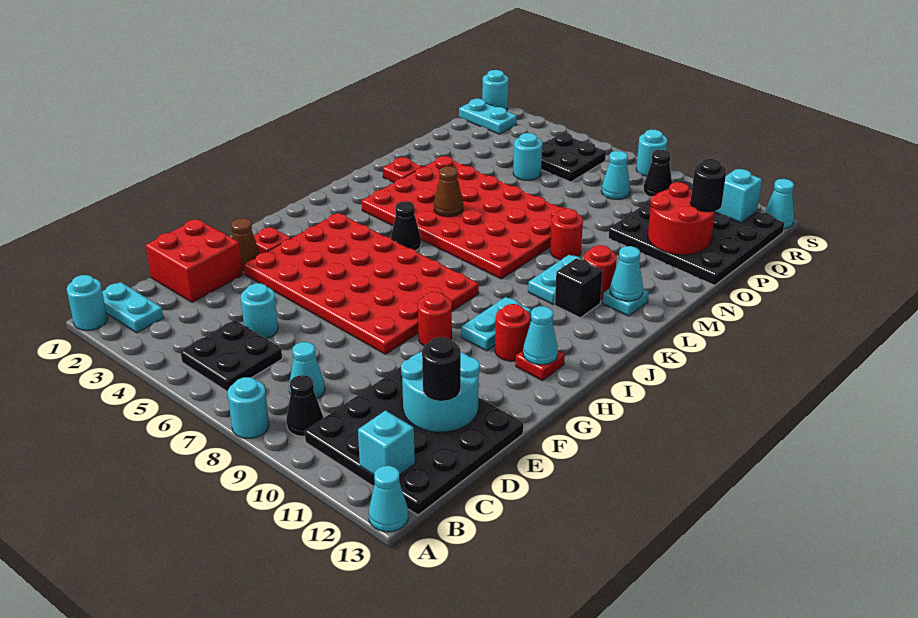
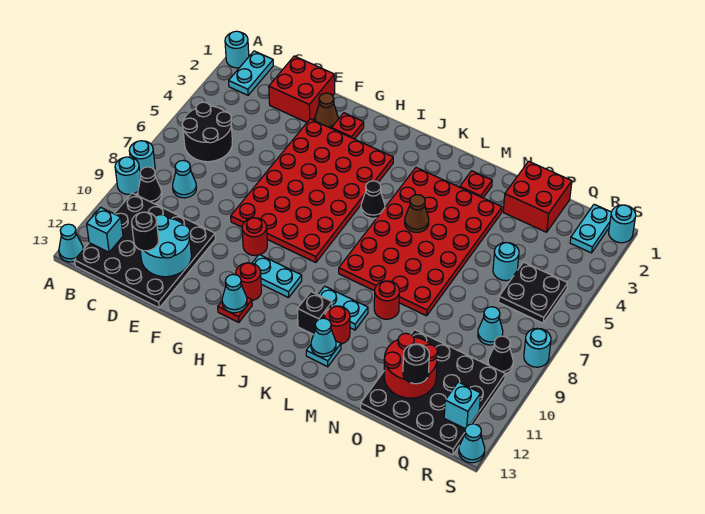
black 2x2 plate [181,320,282,392] -> black 2x2 round brick [182,102,232,162]
cyan 1x1 round brick [241,283,278,338] -> cyan 1x1 round brick moved to [115,157,141,194]
none -> red 2x2 brick [503,161,572,232]

